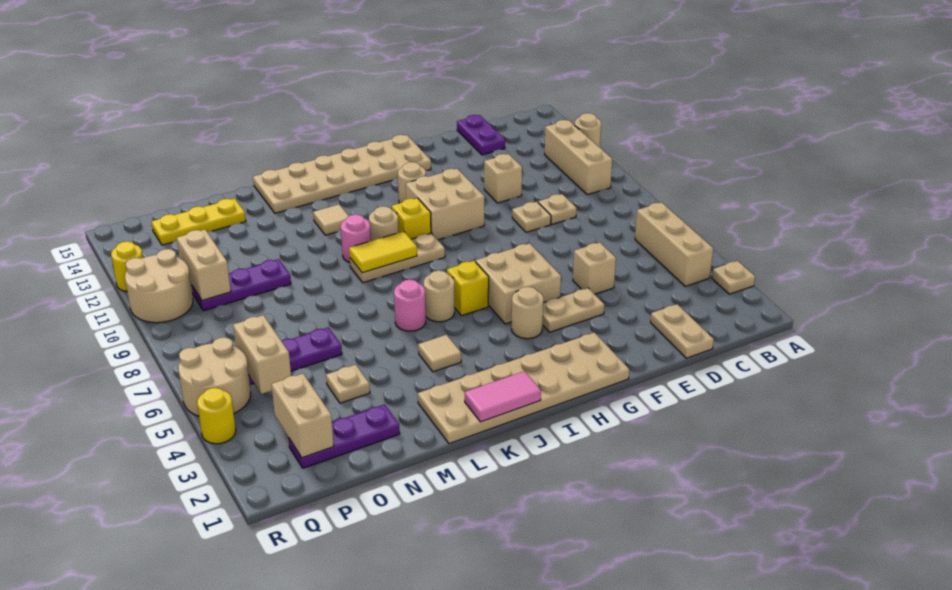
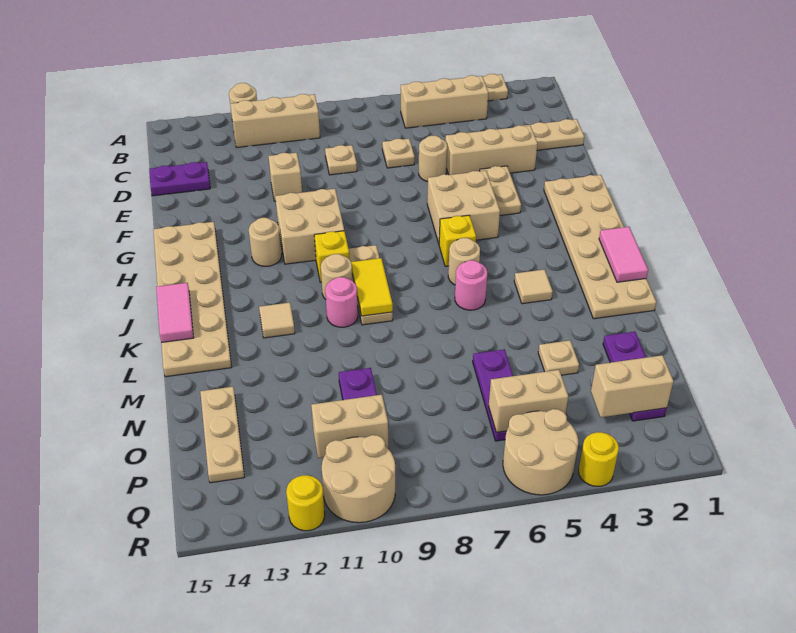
tan 1x1 brick [573,242,616,294] -> tan 1x3 brick [445,125,537,175]
tan 1x1 plate [512,202,551,232] -> tan 1x1 plate moved to [382,139,415,168]
tan 1x1 round brick [512,287,543,339] -> tan 1x1 round brick moved to [419,136,447,182]
none -> pink 1x2 tile [156,283,194,343]
yellow 1x3 plate [151,198,246,245] -> tan 1x3 plate [200,387,244,483]

